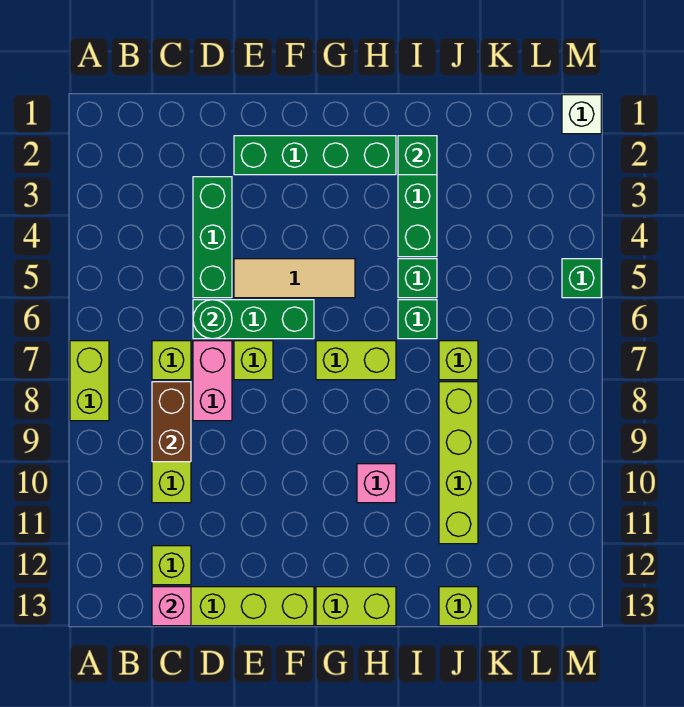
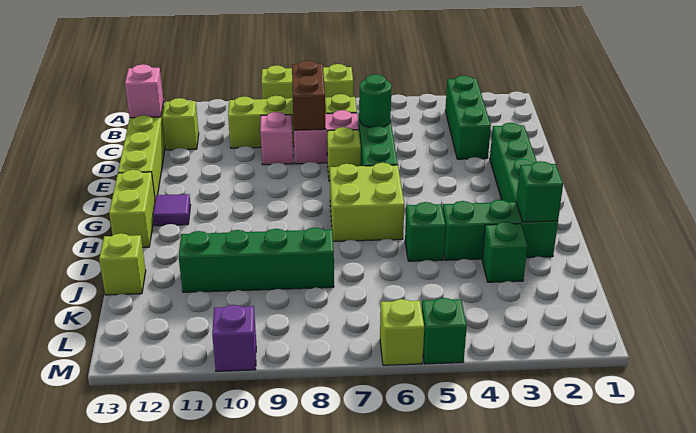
lime 1x2 brick [70,341,109,421] -> lime 1x3 brick [262,64,353,99]
brown 1x2 brick [152,382,191,462] -> brown 1x2 brick turned to [292,60,326,130]
green 1x3 brick [193,177,232,298] -> green 1x3 brick turned to [445,76,491,159]
tan 1x3 tile [234,259,355,298] -> none
lime 1x2 brick [316,341,396,380] -> lime 2x2 brick [330,163,404,241]
none -> purple 1x1 tile [153,194,191,226]
pink 1x1 brick [357,464,396,503] -> pink 1x1 brick moved to [260,112,293,165]
green 1x1 brick [398,300,437,339] -> green 1x1 brick moved to [482,222,528,282]
lime 1x1 brick [439,341,478,380] -> lime 1x1 brick moved to [380,299,424,365]
lime 1x4 brick [439,382,478,544] -> green 1x4 brick [179,227,334,292]
white 1x1 brick [562,95,601,134] -> none
none -> purple 1x1 brick [212,305,256,371]

